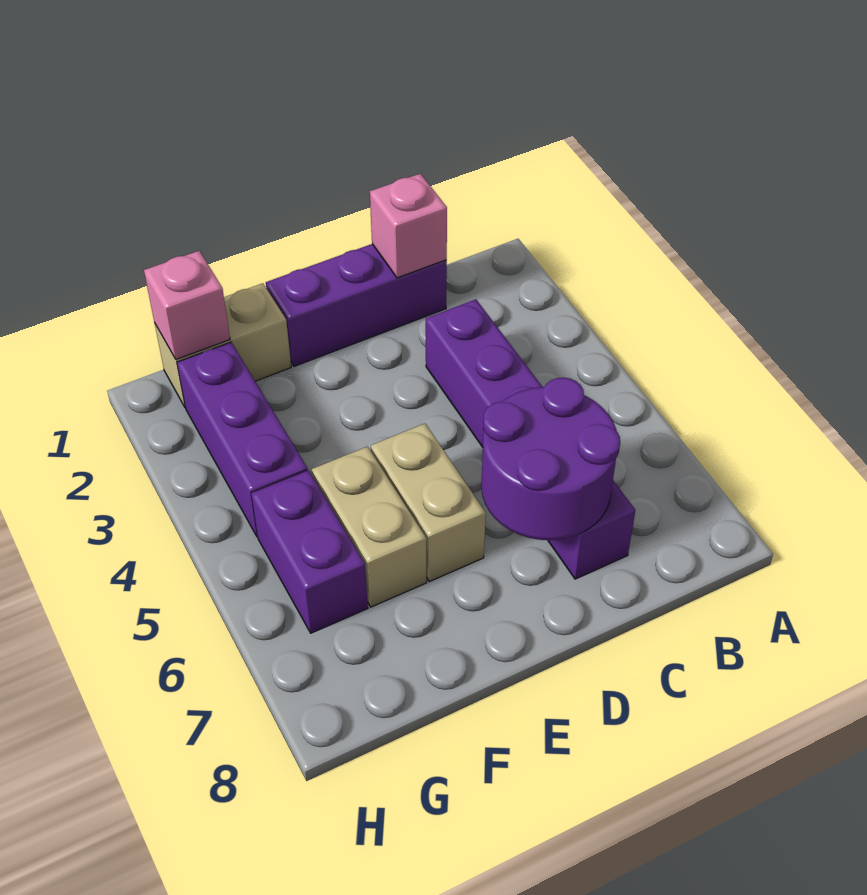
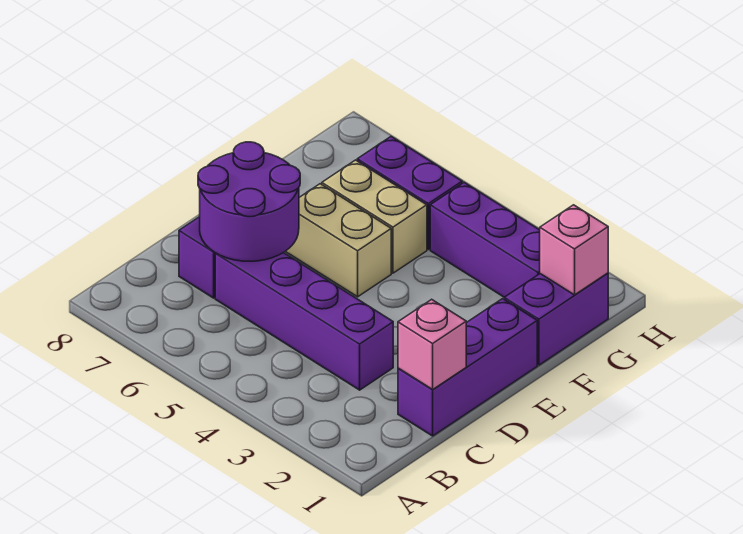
tan 1x2 brick [155,283,291,408] -> purple 1x2 brick [504,273,608,365]

